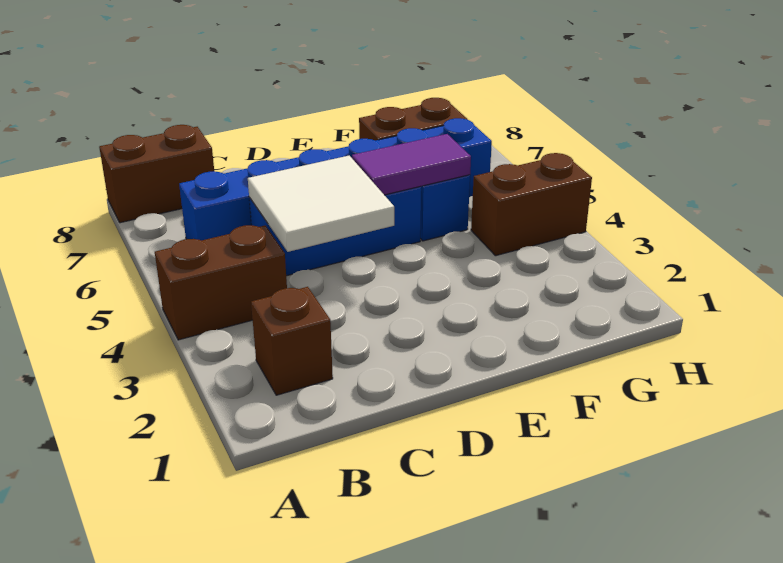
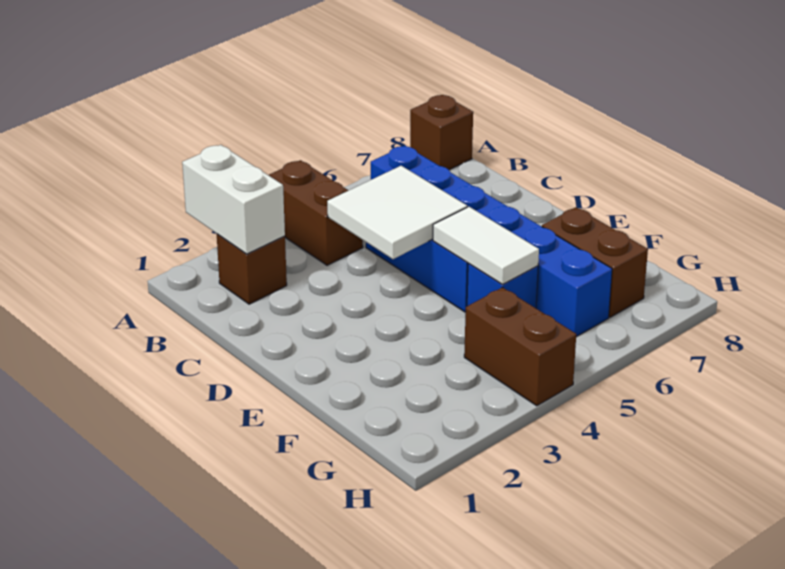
none -> white 1x2 brick [182,145,285,254]
brown 1x2 brick [99,125,214,223] -> brown 1x1 brick [410,95,473,170]
purple 1x2 tile [352,134,471,195] -> white 1x2 tile [433,207,539,284]

